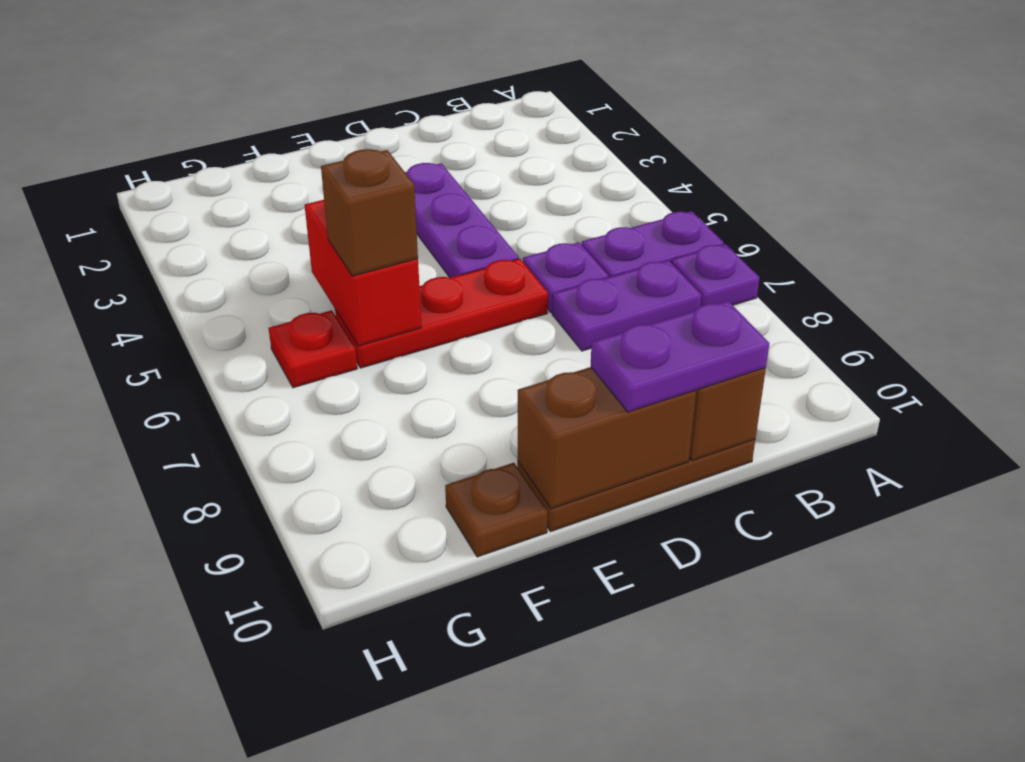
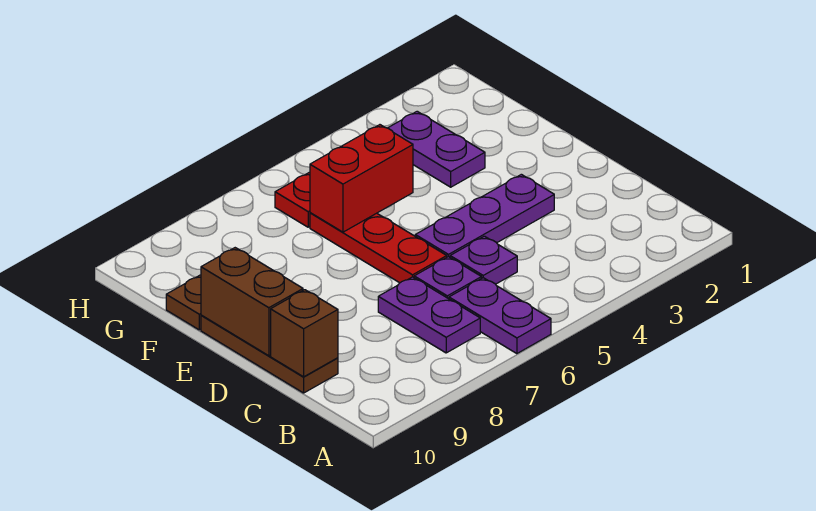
purple 1x1 plate [671,244,760,306] -> purple 1x1 plate moved to [450,236,517,284]
purple 1x2 plate [591,301,770,412] -> purple 1x2 plate moved to [388,111,485,187]
brown 1x1 brick [321,149,418,276] -> none

